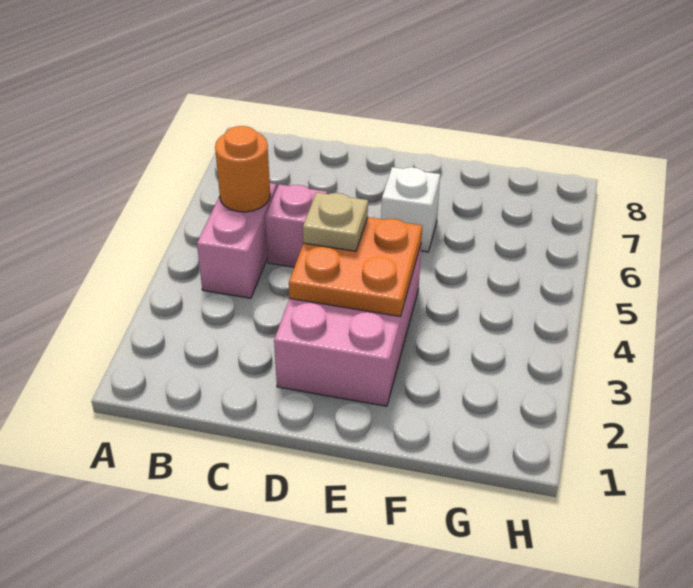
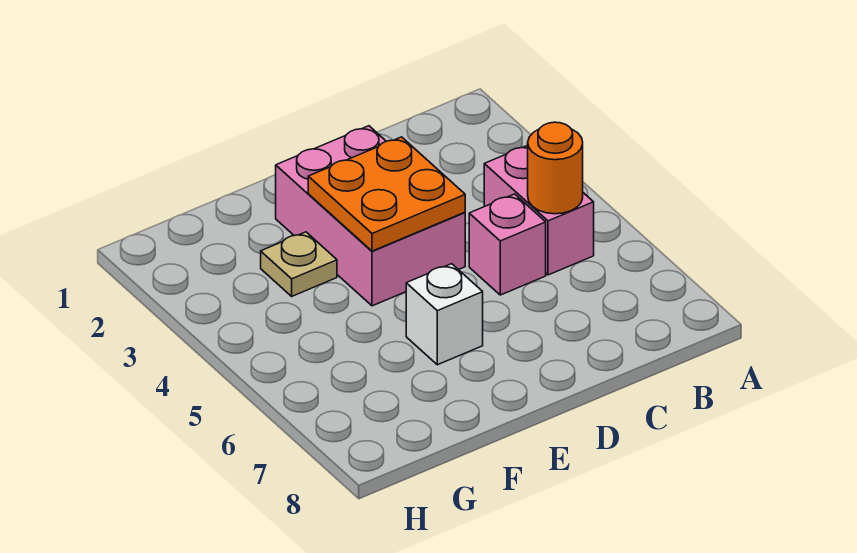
tan 1x1 plate [303,192,368,251] -> tan 1x1 plate moved to [261,232,337,296]

